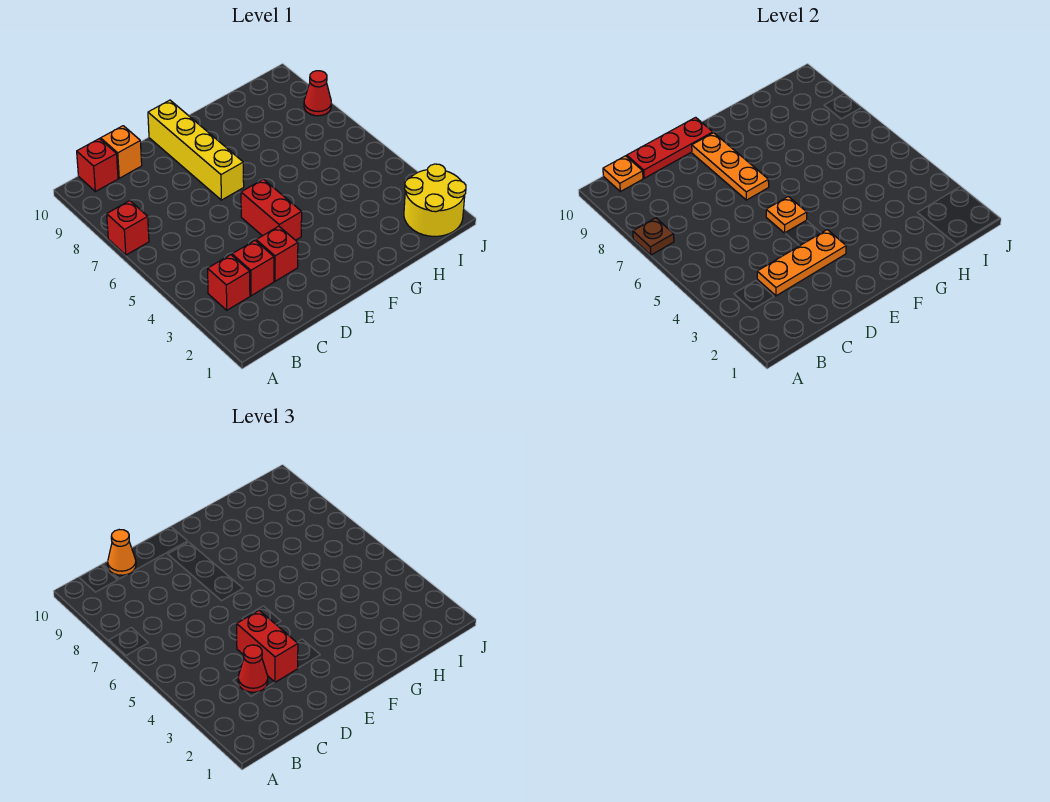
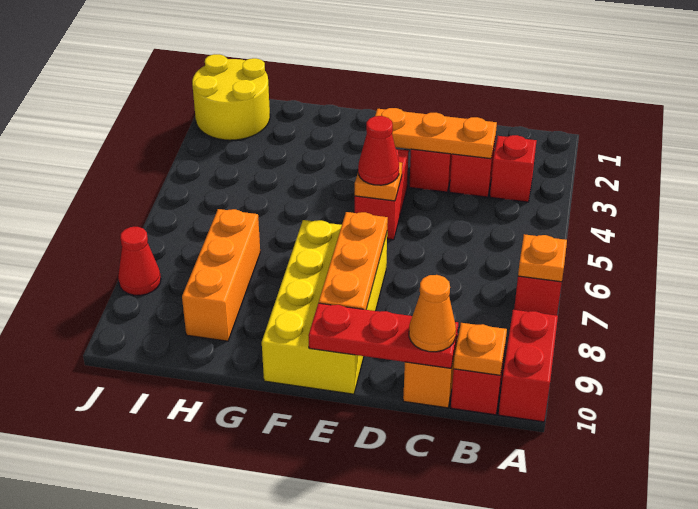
brown 1x1 plate [633,218,674,255] -> orange 1x1 plate [518,234,567,282]
red 1x1 cone [238,645,268,692] -> red 1x1 cone moved to [358,116,399,185]
red 1x2 brick [237,610,298,682] -> red 1x2 brick moved to [499,310,558,422]
yellow 1x4 brick [148,100,244,200] -> yellow 2x4 brick [262,220,387,394]
none -> orange 1x3 brick [182,209,260,341]

